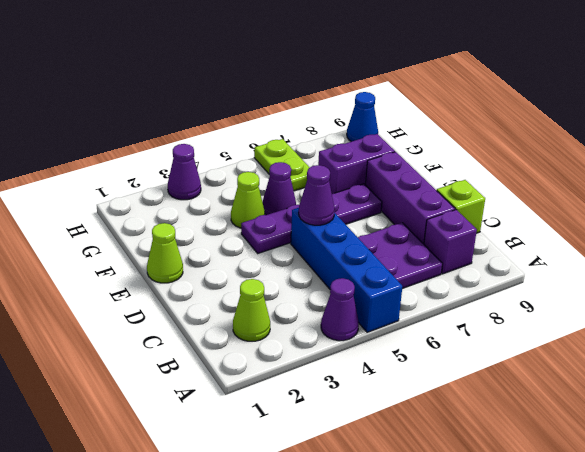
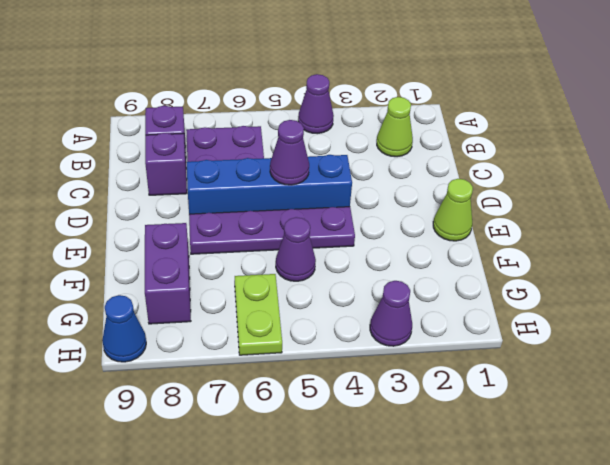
blue 1x4 brick [291,208,402,332] -> blue 1x4 brick turned to [187,155,352,214]
purple 1x3 brick [366,152,455,244] -> purple 1x1 brick [145,133,187,195]
lime 1x1 brick [437,180,485,233] -> none
lime 1x1 cone [231,172,265,228] -> none
purple 1x2 brick [318,134,395,194] -> purple 1x2 brick turned to [145,223,191,324]

